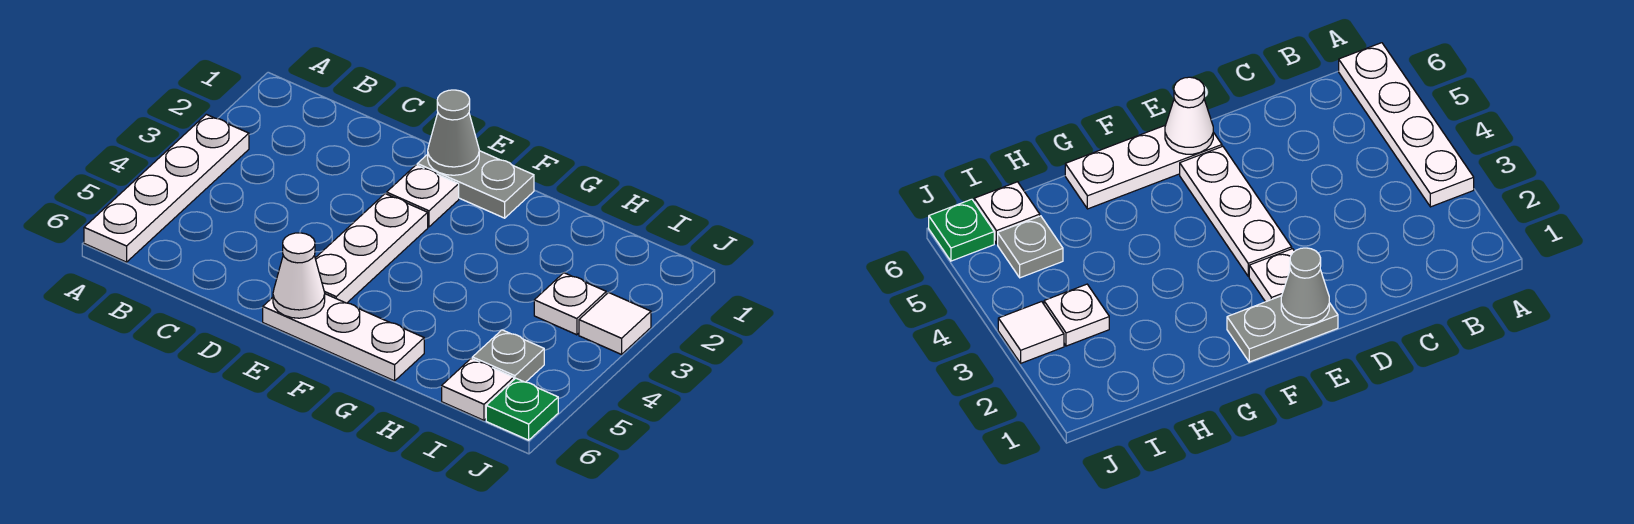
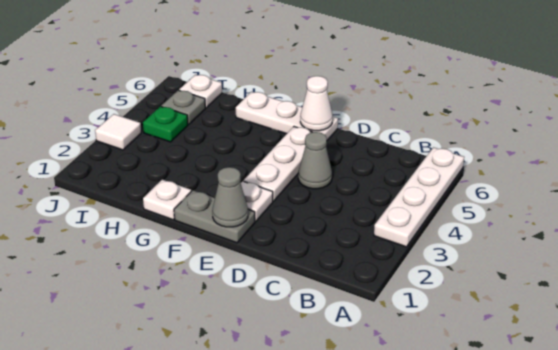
none -> grey 1x1 cone [298,132,332,189]
white 1x1 plate [534,273,606,335] -> white 1x1 plate moved to [143,180,191,220]
green 1x1 plate [486,378,558,440] -> green 1x1 plate moved to [143,106,188,142]

